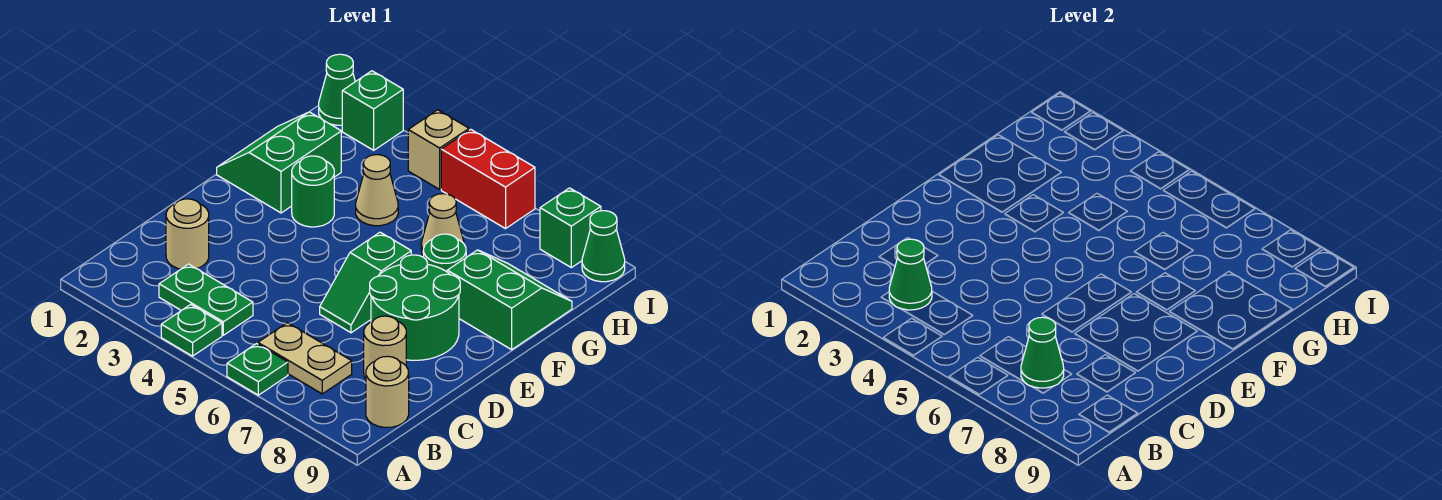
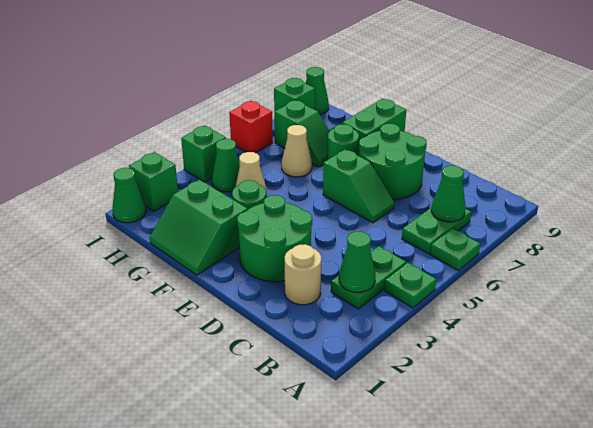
tan 1x2 plate [258,323,352,394] -> green 1x2 plate [402,207,471,254]
tan 1x1 round brick [366,356,409,427] -> none
tan 1x1 round brick [364,316,406,379] -> none
none -> green 2x2 round brick [237,195,312,282]
none -> green 1x2 slope [274,100,329,167]
none -> green 1x1 cone [212,139,240,192]
tan 1x1 brick [408,110,469,189] -> green 1x1 brick [181,125,226,182]
red 1x2 brick [441,129,535,229] -> red 1x1 brick [229,101,273,153]

